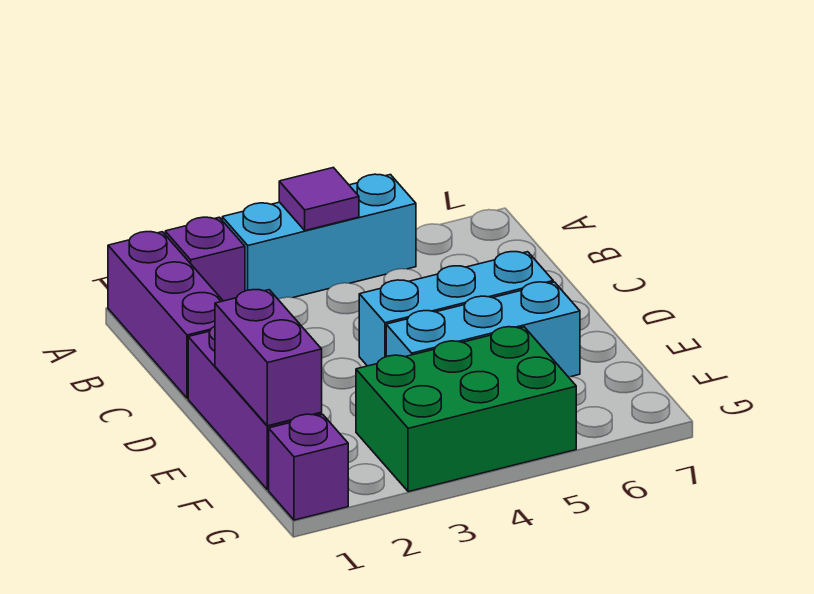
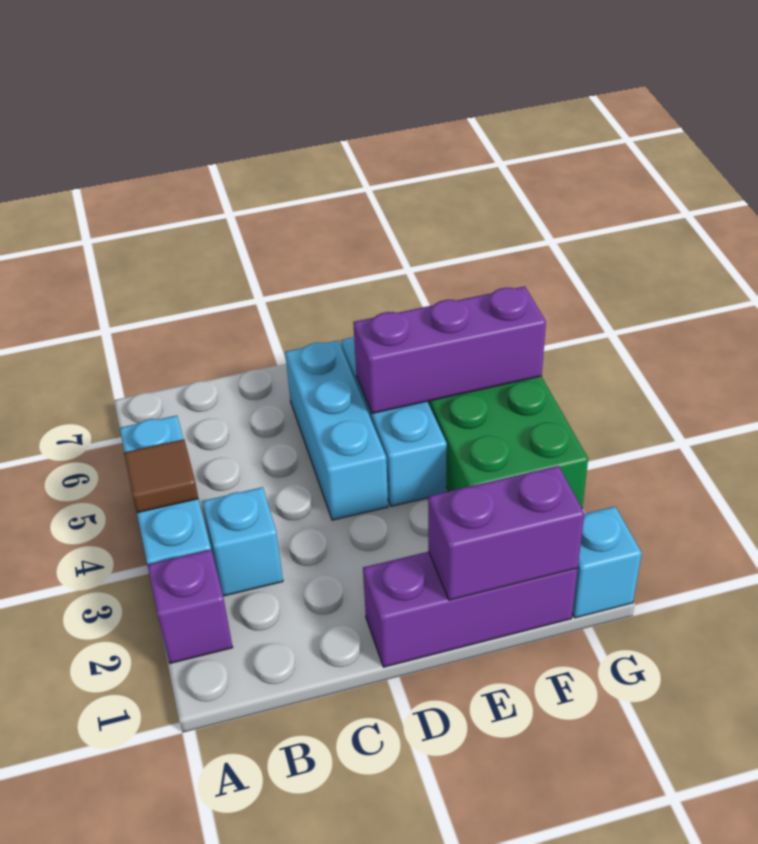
purple 1x3 brick [108,232,223,398] -> purple 1x3 brick moved to [353,286,546,413]
purple 1x1 tile [279,168,359,231] -> brown 1x1 tile [124,439,198,513]
none -> cyan 1x1 brick [202,487,283,596]
purple 1x1 brick [269,414,348,520] -> cyan 1x1 brick [572,506,642,618]

